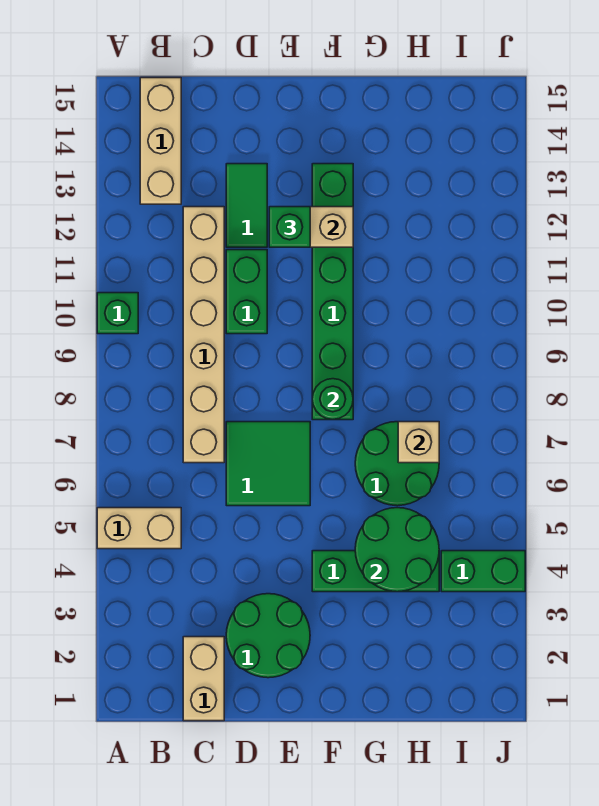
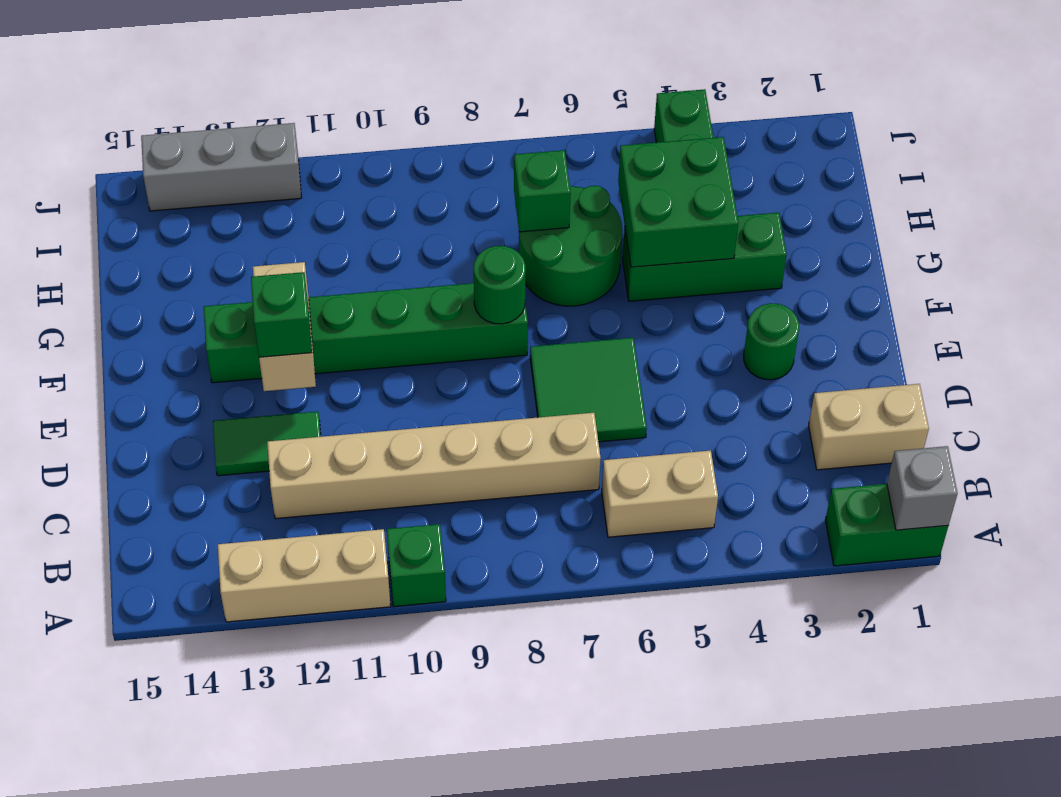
none -> grey 1x1 brick [887,446,958,530]
tan 1x2 brick [97,508,181,549] -> tan 1x2 brick turned to [602,450,718,537]
tan 1x3 brick [140,78,181,204] -> tan 1x3 brick moved to [218,529,391,622]
green 2x2 round brick [226,594,310,678] -> green 1x1 round brick [744,303,799,380]
green 1x2 brick [226,250,267,334] -> green 1x2 brick moved to [825,484,948,566]
green 1x3 brick [312,551,439,592] -> green 1x3 brick turned to [623,212,787,301]
green 2x2 round brick [355,508,439,592] -> green 2x2 brick [618,137,738,267]
tan 1x1 brick [398,422,439,463] -> green 1x1 brick [514,150,571,232]
none -> grey 1x3 brick [141,123,302,211]

